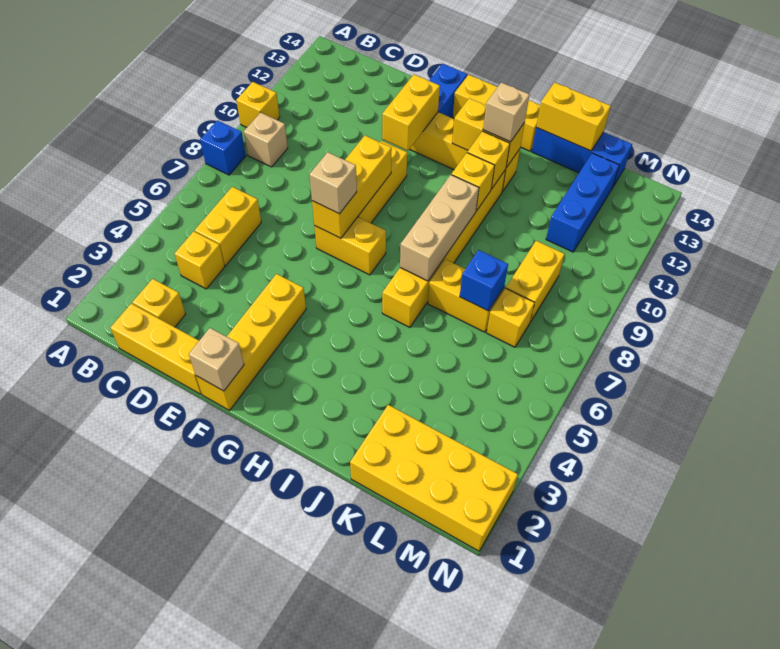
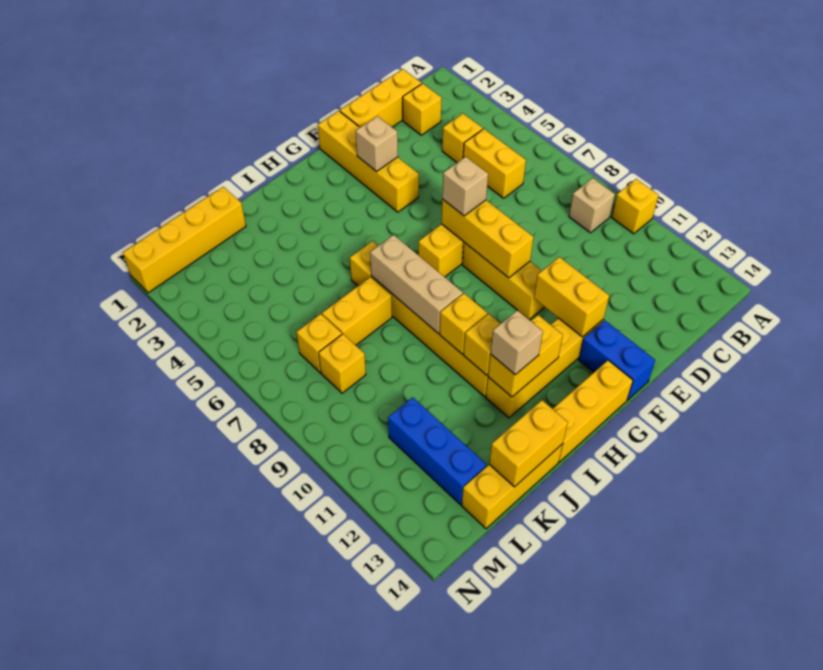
blue 1x1 brick [200,120,246,175] -> none
tan 1x1 brick [189,328,244,391] -> tan 1x1 brick moved to [356,116,398,172]
blue 1x3 brick [532,128,632,187] -> yellow 1x3 brick [462,444,563,529]
yellow 2x4 brick [350,405,518,551] -> yellow 1x4 brick [123,187,246,293]
blue 1x1 brick [460,250,508,311] -> none
yellow 1x2 brick [506,241,564,322] -> yellow 1x1 brick [319,334,366,393]

